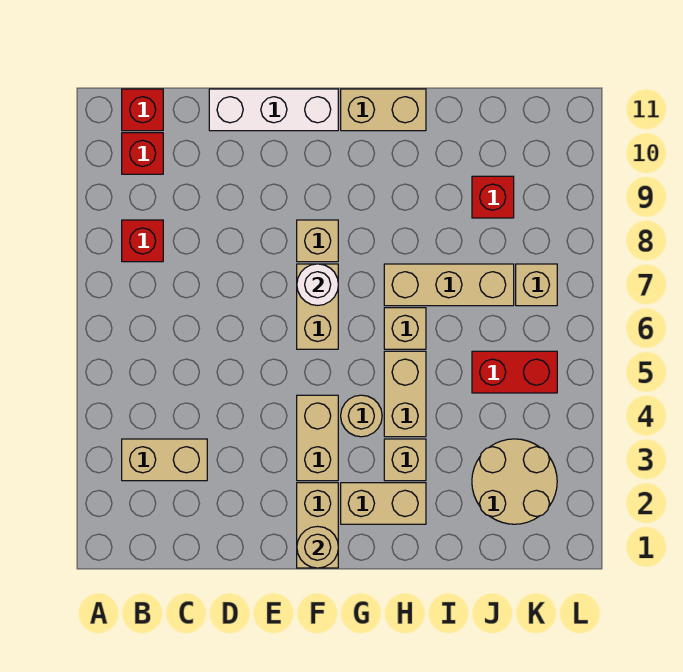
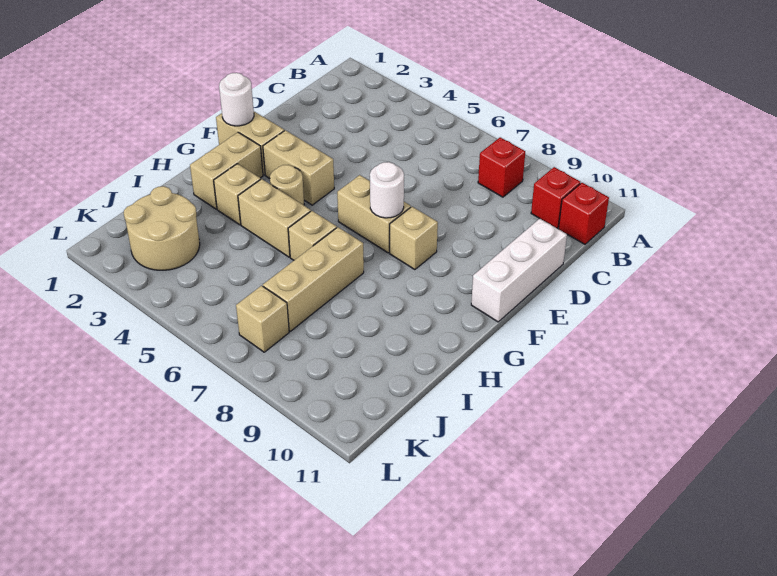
tan 1x2 brick [122,439,207,481] -> none
tan 1x1 round brick [297,526,338,568] -> white 1x1 round brick [219,73,254,126]
tan 1x2 brick [341,89,426,131] -> none
red 1x2 brick [472,351,557,393] -> none
red 1x1 brick [472,176,514,218] -> none

